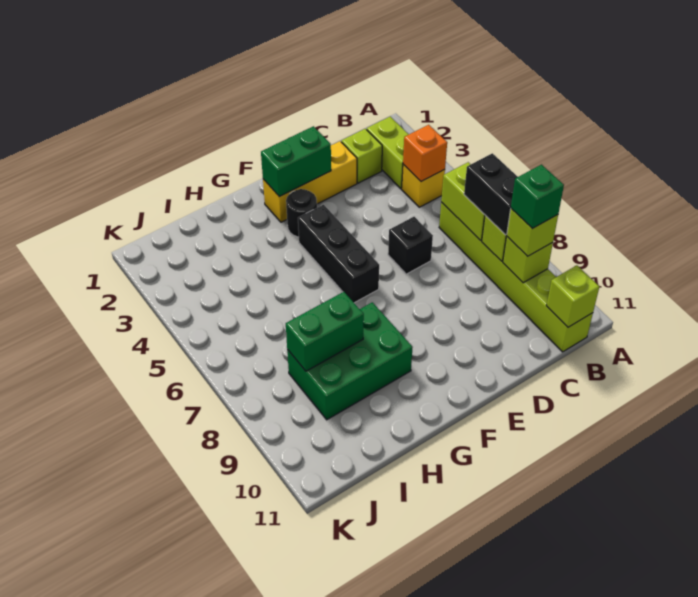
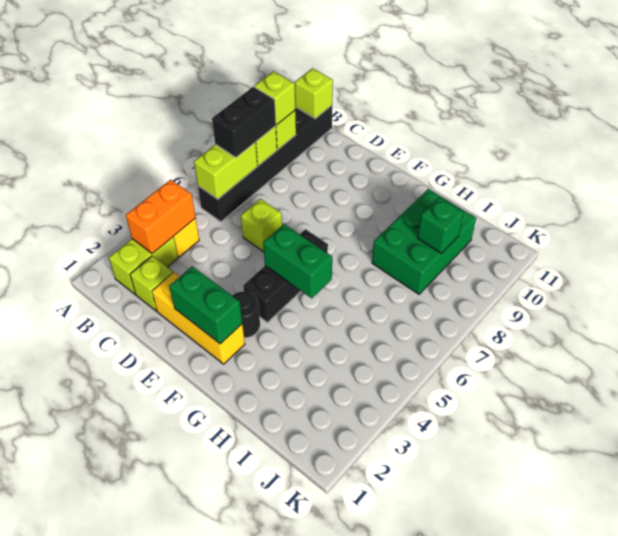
orange 1x1 brick [403,125,447,181] -> orange 1x2 brick [126,180,196,253]
lime 1x6 brick [439,202,593,352] -> black 1x6 brick [198,105,332,222]
green 1x1 brick [511,165,564,229] -> green 1x1 brick moved to [418,198,464,253]
black 1x1 brick [388,217,433,274] -> lime 1x1 brick [241,199,282,252]
green 2x3 brick [287,302,413,420] -> green 2x3 brick turned to [372,189,476,294]
green 1x2 brick [286,292,364,371] -> green 1x2 brick moved to [263,224,332,298]

